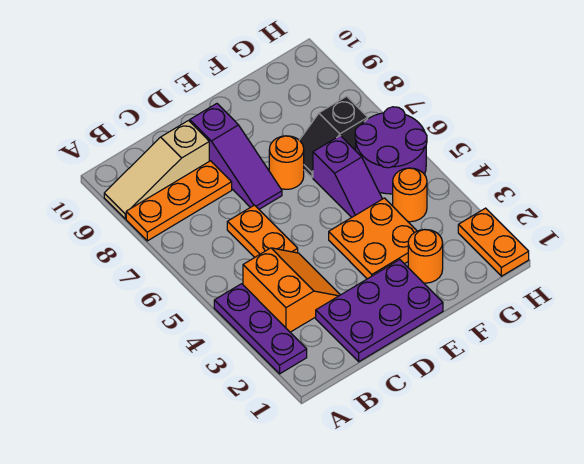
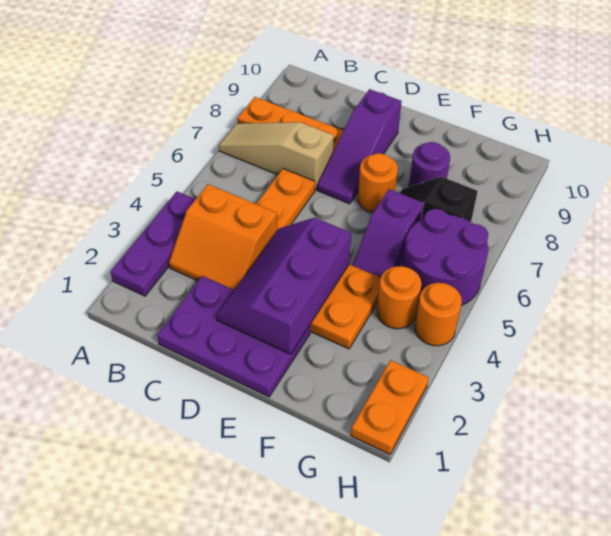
tan 1x3 slope [104,121,209,219] -> tan 1x3 slope moved to [219,122,334,190]
orange 2x2 slope [243,248,340,332] -> orange 2x2 slope turned to [169,184,277,290]
none -> purple 2x3 slope [216,218,351,354]
orange 1x1 round brick [408,230,443,283] -> orange 1x1 round brick moved to [415,283,462,346]
none -> purple 1x1 round brick [409,142,450,187]

